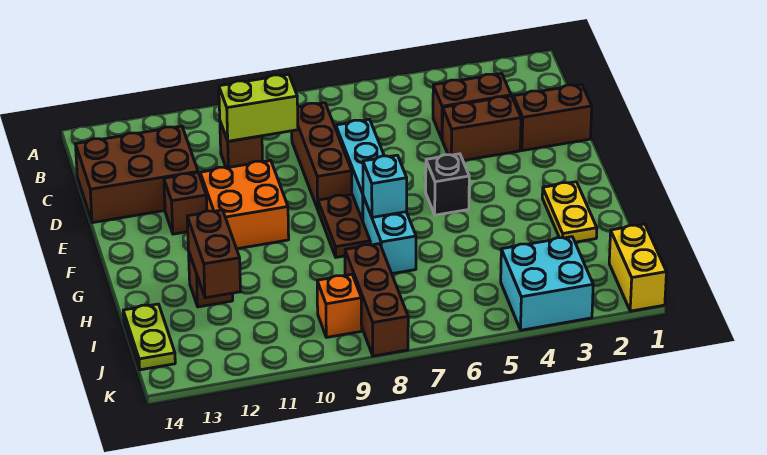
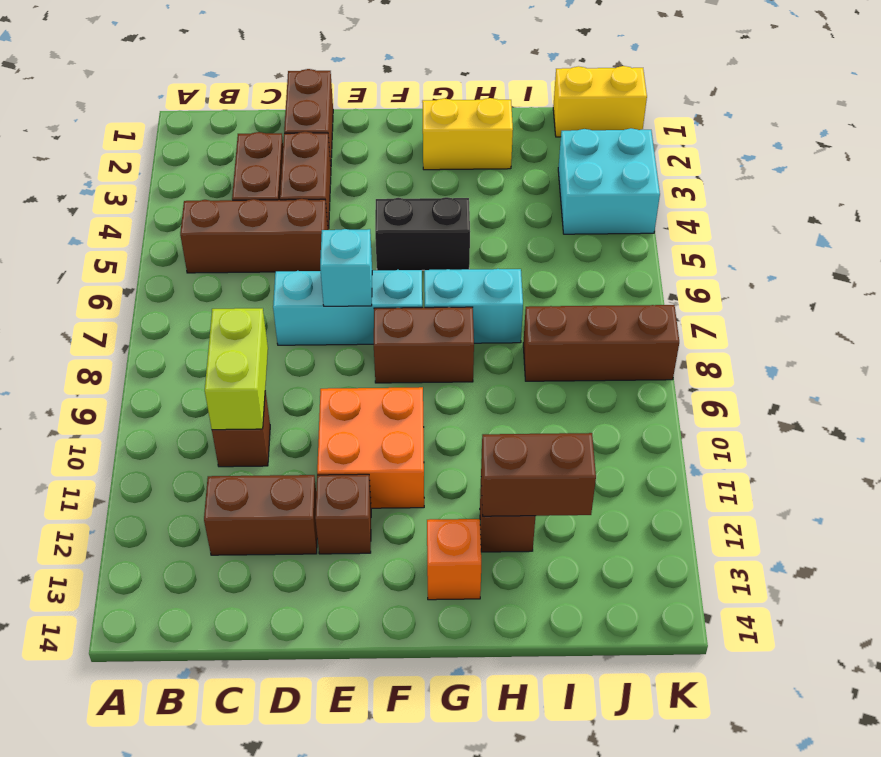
brown 1x3 brick [292,103,352,209] -> brown 1x3 brick moved to [180,199,328,273]
brown 2x3 brick [76,126,198,223] -> brown 1x2 brick [204,475,317,555]
black 1x1 brick [426,154,469,215] -> black 1x2 brick [375,197,470,270]
brown 1x2 plate [318,194,370,257] -> brown 1x2 brick [374,307,474,383]
yellow 1x2 plate [542,182,597,242] -> yellow 1x2 brick [422,98,513,170]
cyan 1x1 brick [363,155,407,217] -> cyan 1x1 brick moved to [320,229,372,306]
lime 1x2 plate [123,304,175,370] -> none
orange 1x1 brick [317,274,362,337] -> orange 1x1 brick moved to [427,519,481,600]

